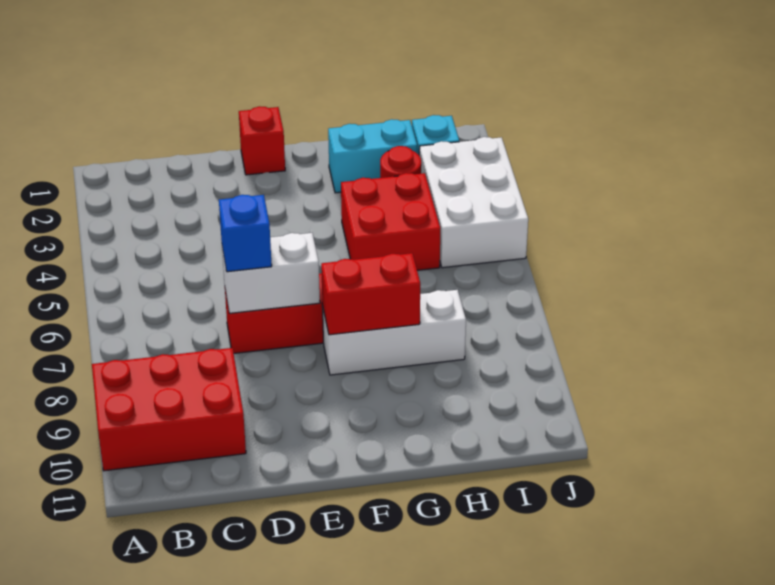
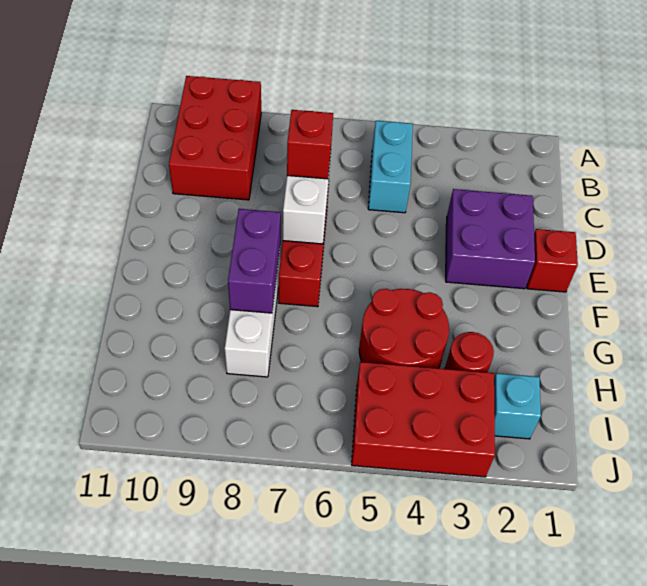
none -> purple 2x2 brick [446,189,535,289]
blue 1x1 brick [219,195,272,272] -> red 1x1 brick [287,110,333,179]
red 1x2 brick [321,253,420,335] -> purple 1x2 brick [228,209,281,313]
cyan 1x2 brick [328,119,417,193] -> cyan 1x2 brick moved to [368,121,413,213]
red 2x2 brick [341,173,441,270] -> red 2x2 round brick [359,289,449,368]
white 2x3 brick [419,137,528,268] -> red 2x3 brick [352,362,495,477]

